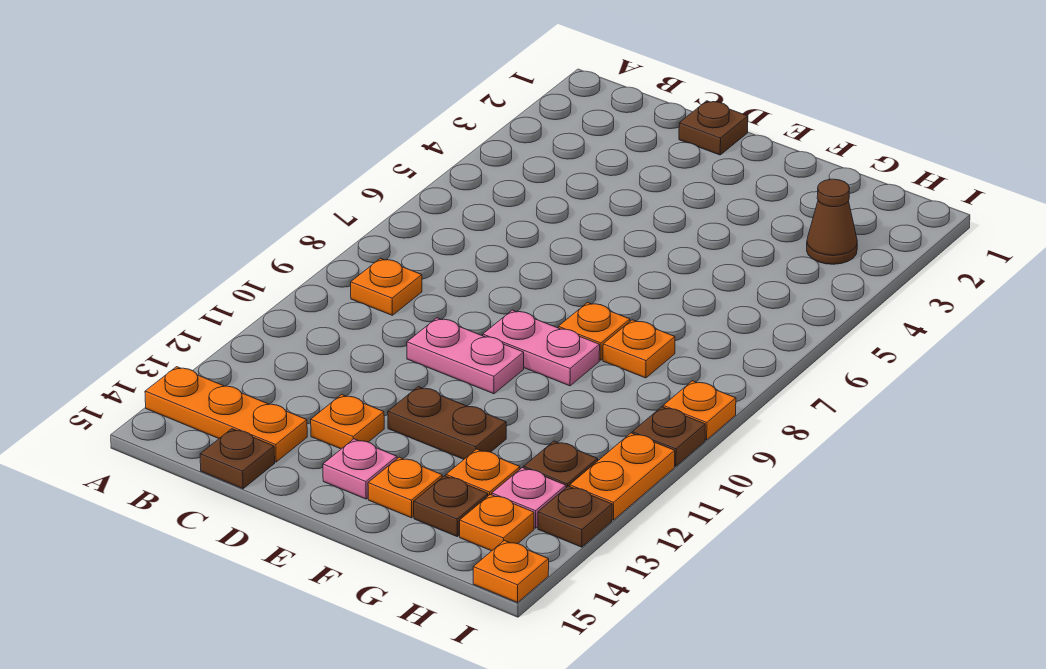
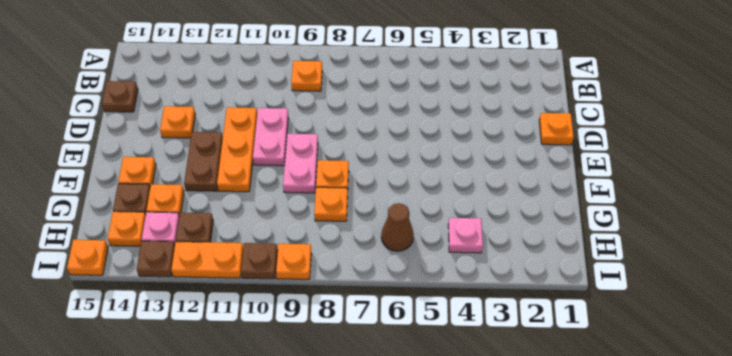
orange 1x3 plate [145,367,307,462] -> orange 1x3 plate moved to [217,107,257,192]
brown 1x1 plate [679,101,748,155] -> orange 1x1 plate [539,113,574,145]
pink 1x1 plate [323,439,397,499] -> pink 1x1 plate moved to [448,218,483,253]
brown 1x1 cone [807,179,857,264] -> brown 1x1 cone moved to [381,203,414,251]

